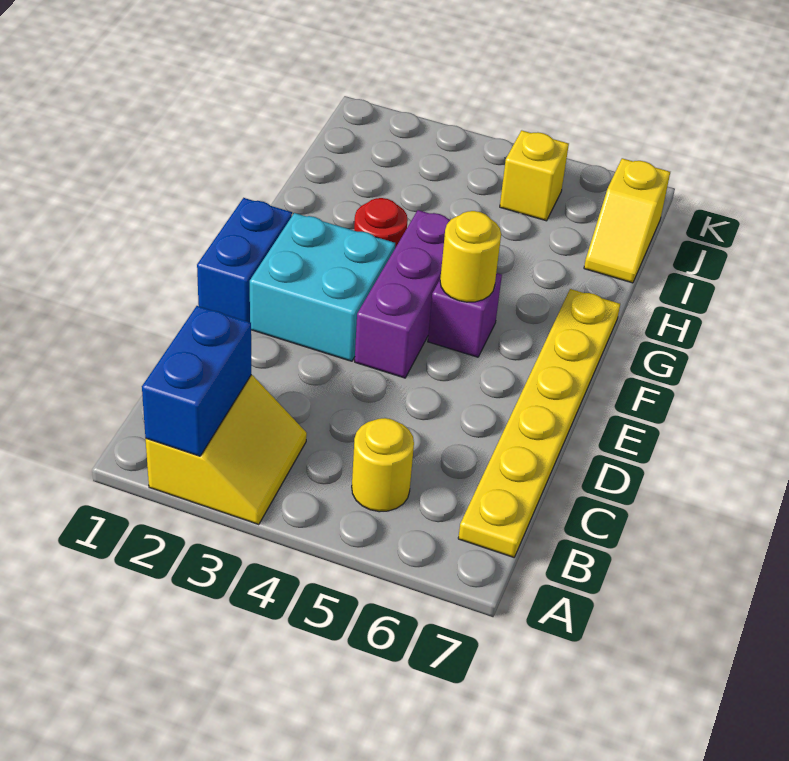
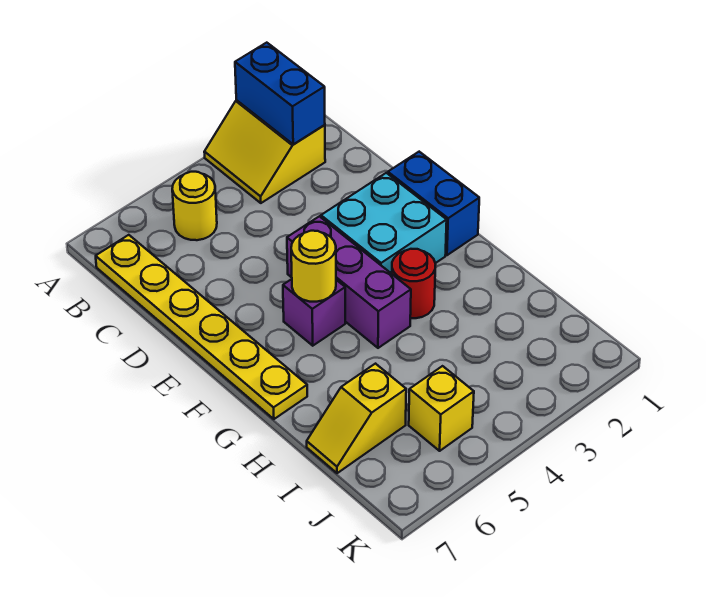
yellow 1x2 slope [584,158,670,283] -> yellow 1x2 slope turned to [307,364,406,473]

